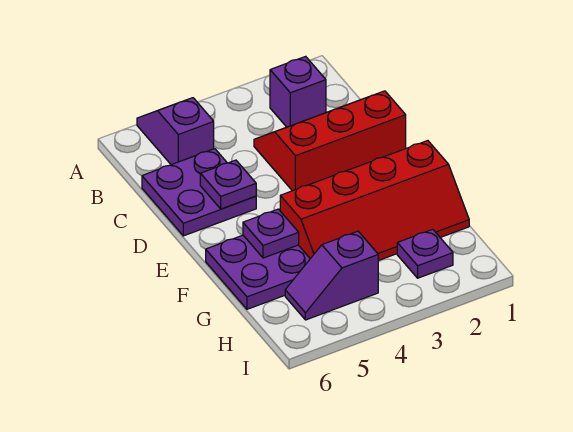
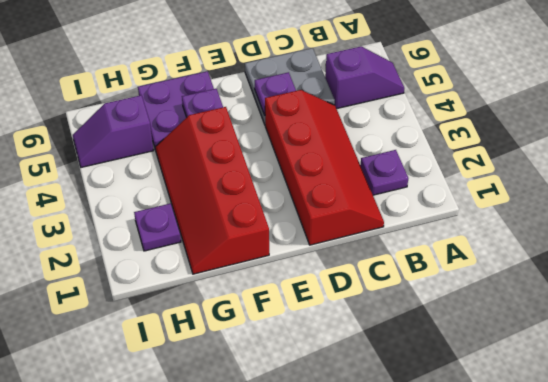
purple 1x1 brick [270,56,326,127] -> purple 1x1 plate [360,150,408,195]
red 2x3 slope [254,91,406,191] -> red 2x4 slope [265,90,384,245]
purple 2x2 plate [142,149,256,236] -> grey 2x2 plate [245,48,335,124]
purple 1x2 slope [285,231,378,320] -> purple 1x2 slope turned to [73,95,154,167]

